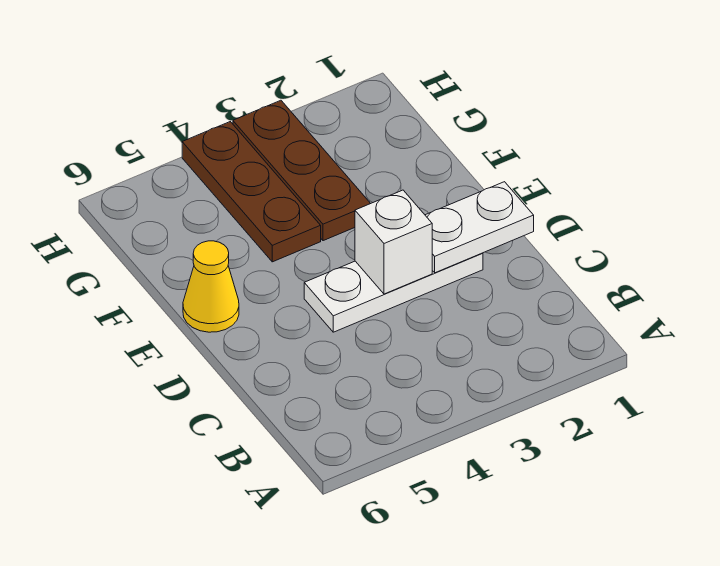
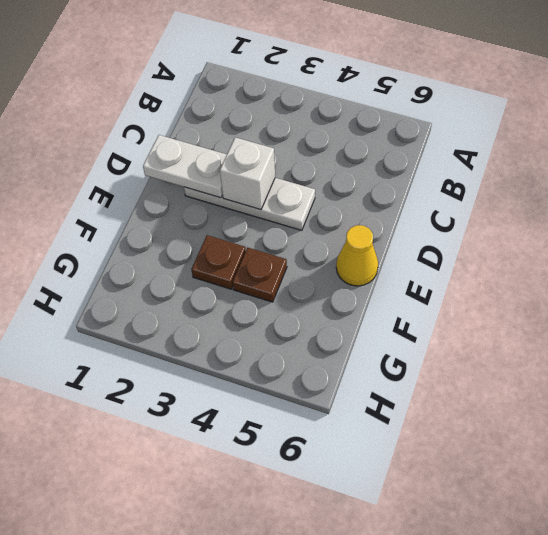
brown 1x3 plate [233,100,371,241] -> brown 1x1 plate [191,235,246,289]
brown 1x3 plate [182,122,321,262] -> brown 1x1 plate [233,248,287,302]

